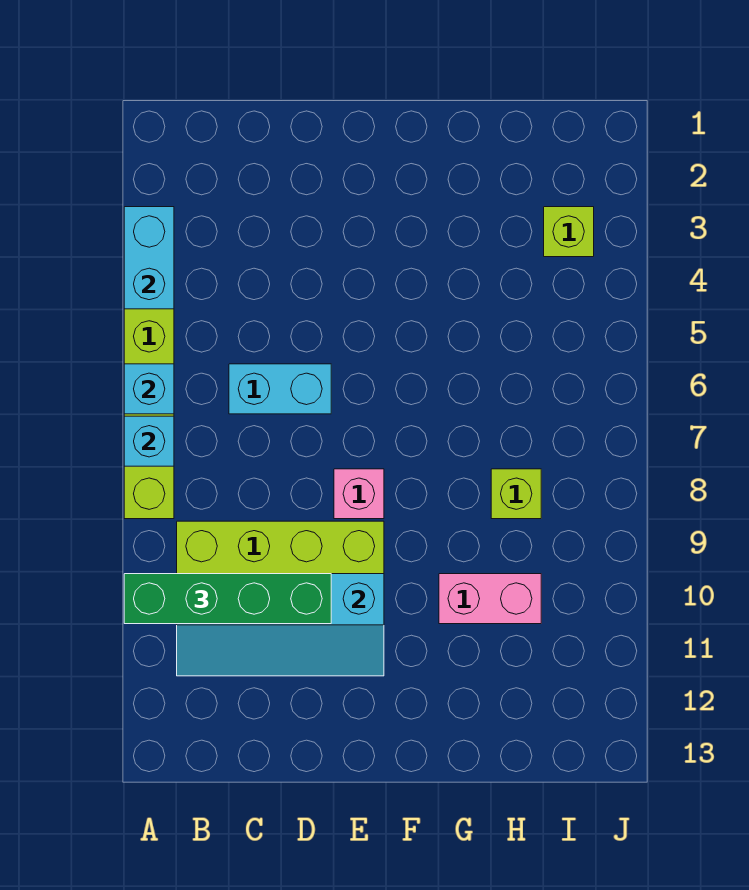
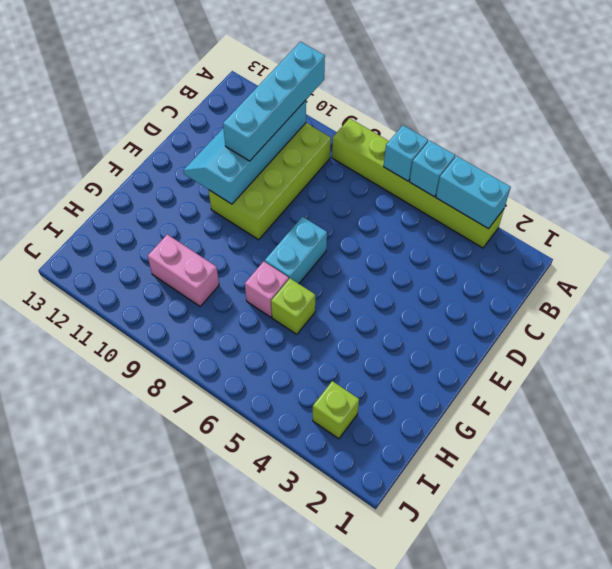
cyan 1x1 brick [124,416,174,466] -> cyan 1x1 brick moved to [410,140,455,197]
green 1x4 brick [124,574,331,624] -> cyan 1x4 brick [223,42,325,161]
cyan 1x2 brick [229,364,331,414] -> cyan 1x2 brick moved to [265,217,327,284]
pink 1x1 brick [334,469,384,519] -> pink 1x1 brick moved to [245,262,289,317]
pink 1x2 brick [439,574,541,624] -> pink 1x2 brick turned to [148,234,219,306]
lime 1x1 brick [491,469,541,519] -> lime 1x1 brick moved to [271,278,315,334]

